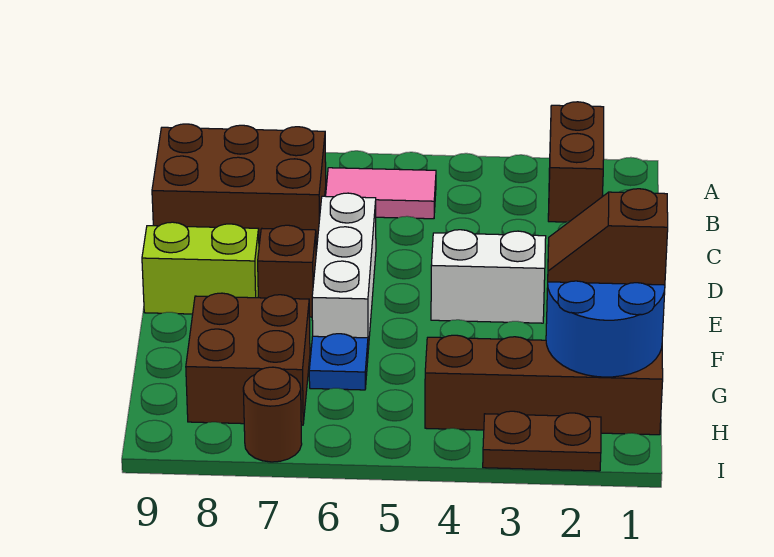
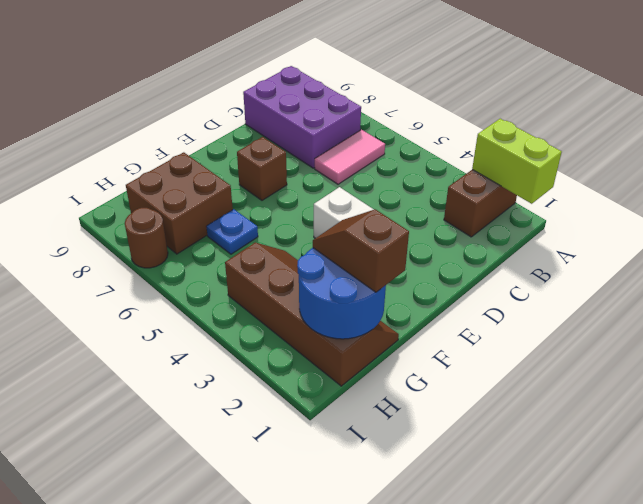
pink 1x2 tile [326,168,436,219] -> pink 1x2 tile turned to [315,130,385,184]
brown 2x3 brick [152,124,326,249] -> purple 2x3 brick [243,66,361,168]
white 1x3 brick [312,193,376,349] -> none
lime 1x2 brick [142,222,259,314] -> lime 1x2 brick moved to [472,119,562,204]
brown 1x2 plate [483,411,601,471] -> none

